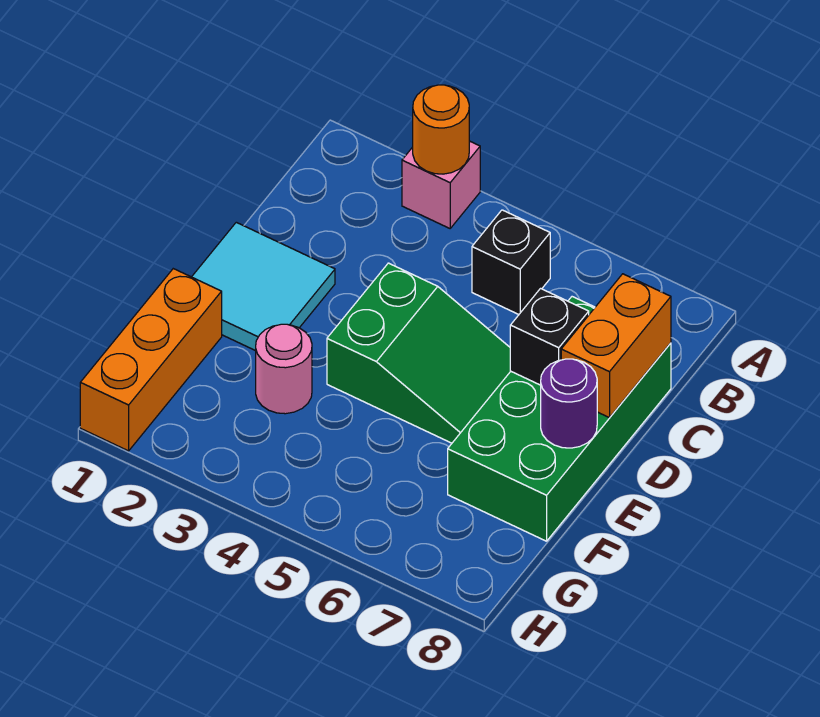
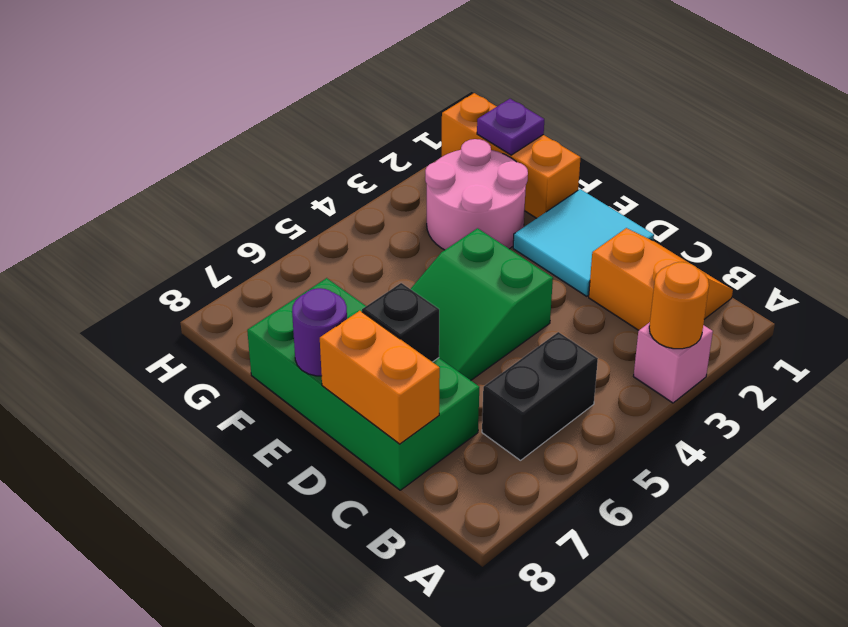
none -> orange 2x2 slope [589,228,733,330]
black 1x1 brick [472,210,550,314] -> black 1x2 brick [482,332,598,460]
pink 1x1 round brick [256,324,312,414] -> pink 2x2 round brick [425,139,528,250]
none -> purple 1x1 plate [477,99,544,155]

